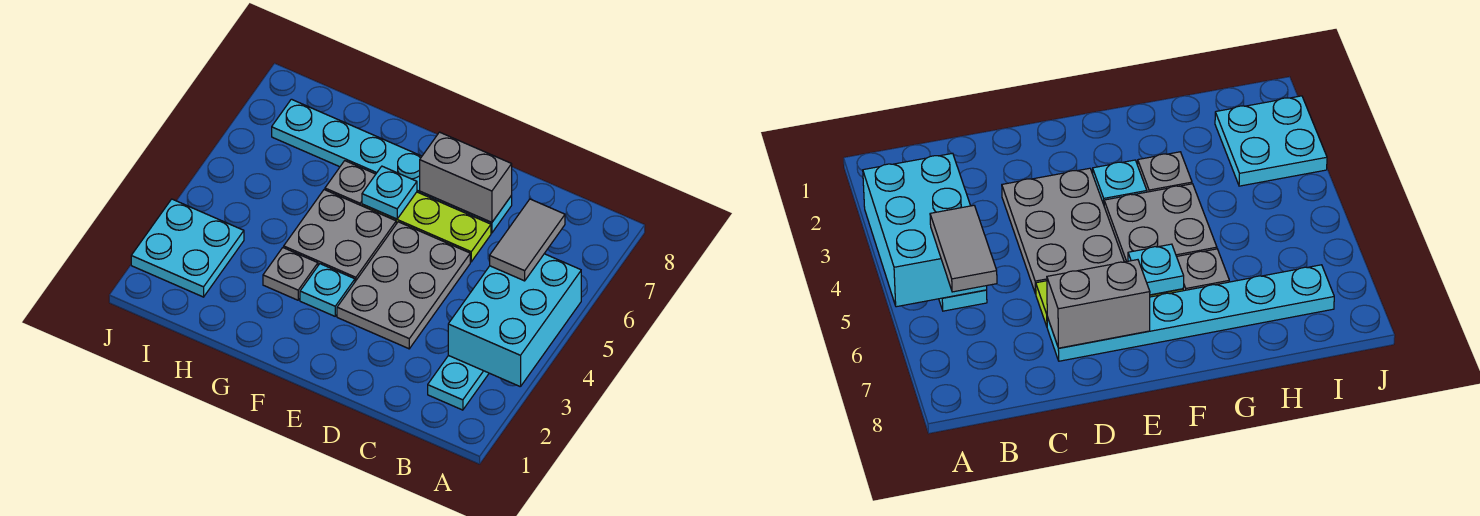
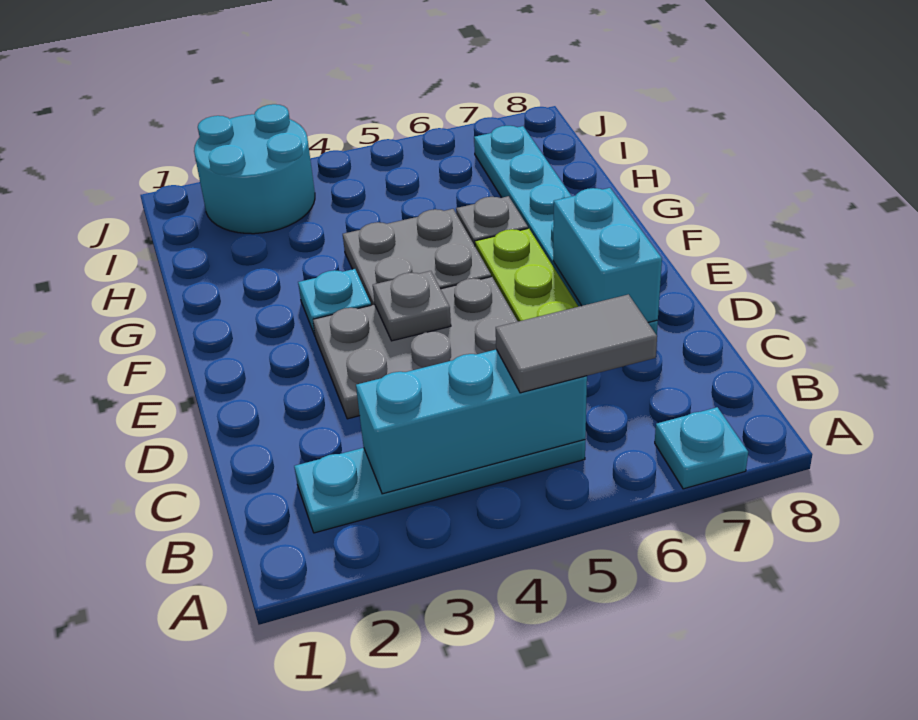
cyan 2x3 brick [448,254,581,387] -> cyan 1x3 brick [356,349,587,494]
grey 1x2 brick [420,132,512,222] -> cyan 1x2 brick [553,188,662,322]
cyan 1x1 plate [362,166,417,219] -> cyan 1x1 plate moved to [655,407,748,489]
grey 1x1 plate [263,248,318,300] -> grey 1x1 plate moved to [373,271,451,341]
cyan 2x2 plate [131,199,244,297] -> cyan 2x2 round brick [194,104,315,234]

